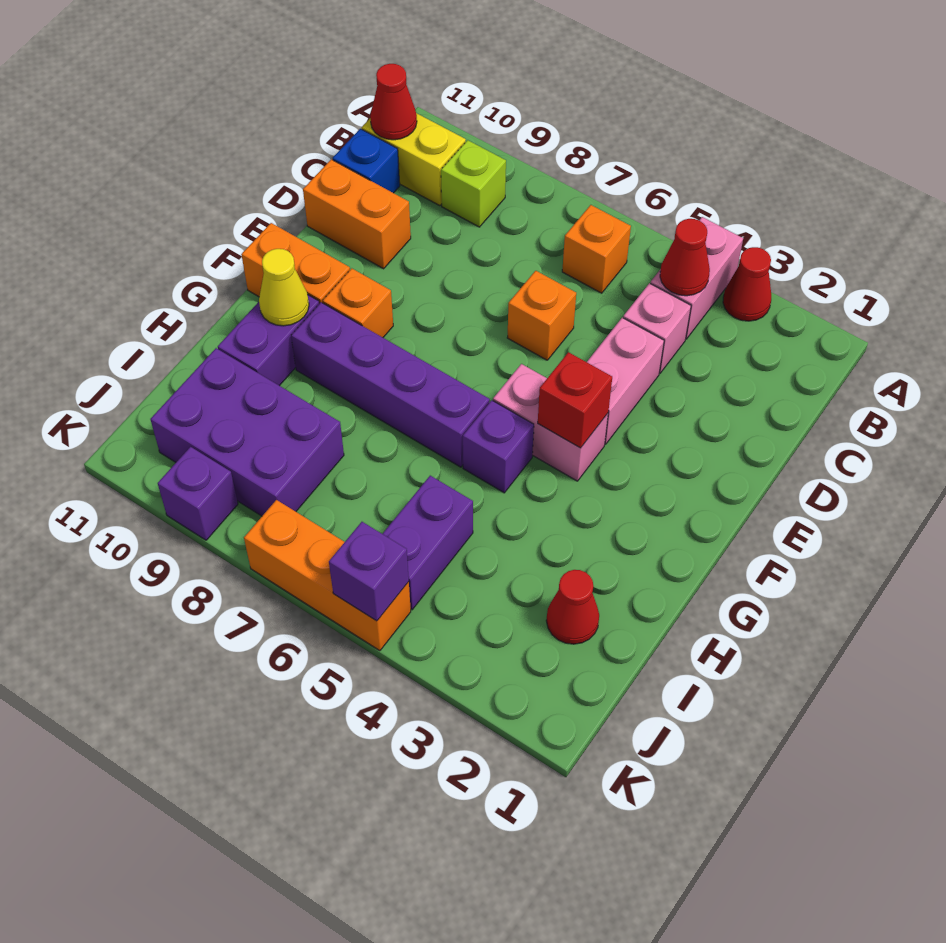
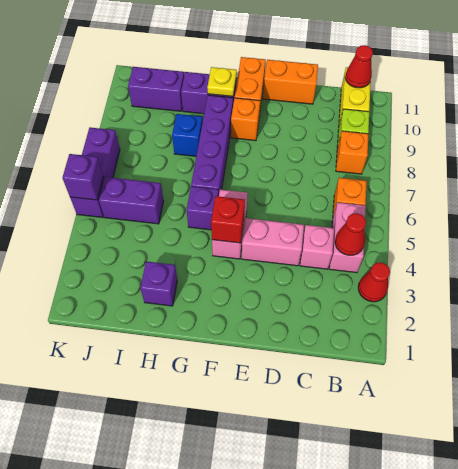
pink 1x2 brick [650,217,743,339] -> pink 1x2 brick turned to [329,203,366,273]
blue 1x1 brick [333,129,400,193] -> blue 1x1 brick moved to [172,114,203,156]
orange 1x1 brick [507,271,576,360] -> orange 1x1 brick moved to [336,131,368,174]
orange 1x2 brick [303,159,411,269] -> orange 1x2 brick turned to [263,60,318,104]
yellow 1x1 cone [259,249,309,326] -> yellow 1x1 plate [207,67,237,96]
red 1x1 cone [546,570,599,644] -> none
purple 2x3 brick [150,348,344,516] -> purple 1x2 brick [128,67,184,111]
orange 1x3 brick [244,500,411,651] -> purple 1x3 brick [70,127,120,218]
purple 1x1 brick [158,447,238,540] -> purple 1x1 brick moved to [140,261,177,306]

